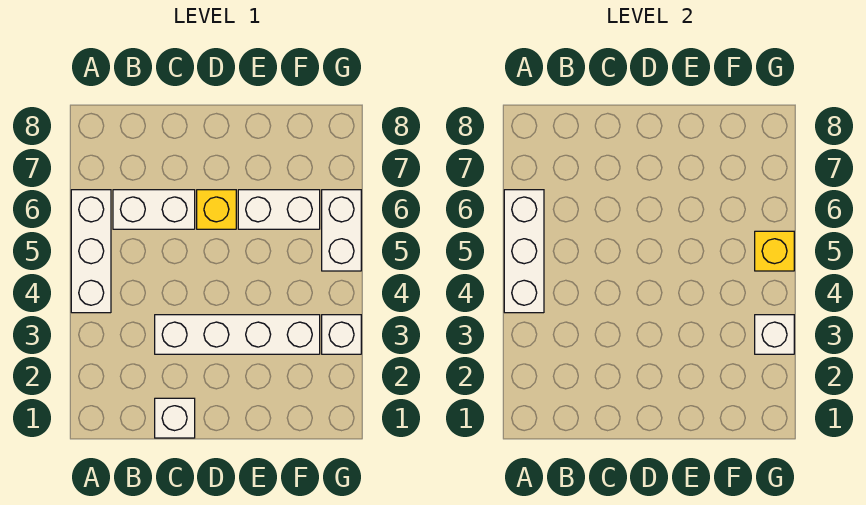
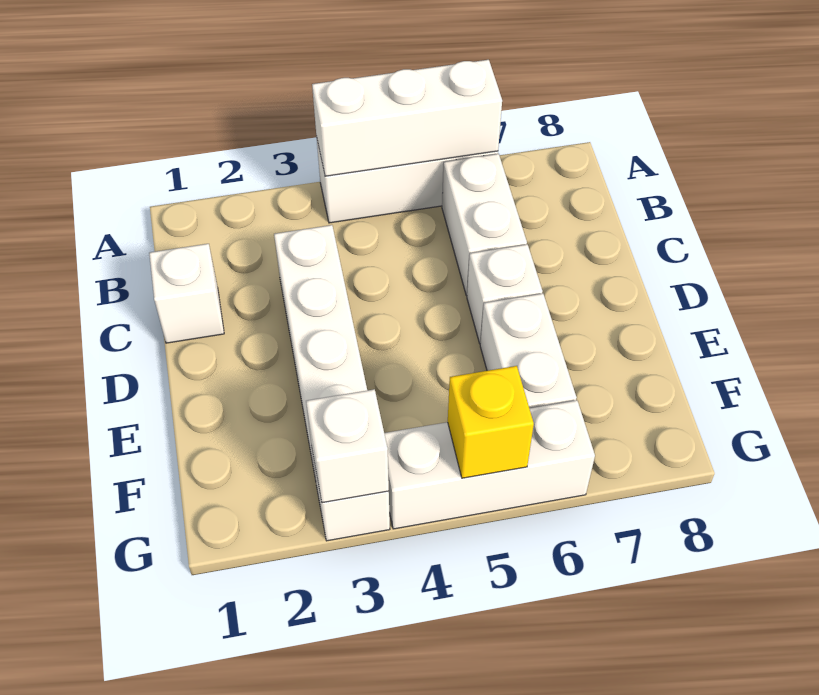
yellow 1x1 brick [197,190,236,229] -> white 1x1 brick [467,244,543,344]
white 1x2 brick [322,190,361,271] -> white 1x3 brick [384,400,595,529]

